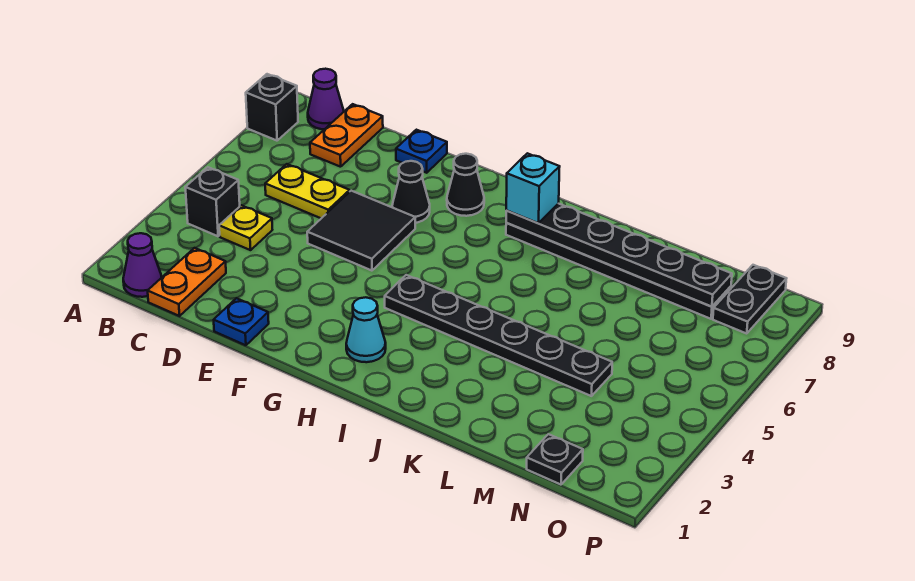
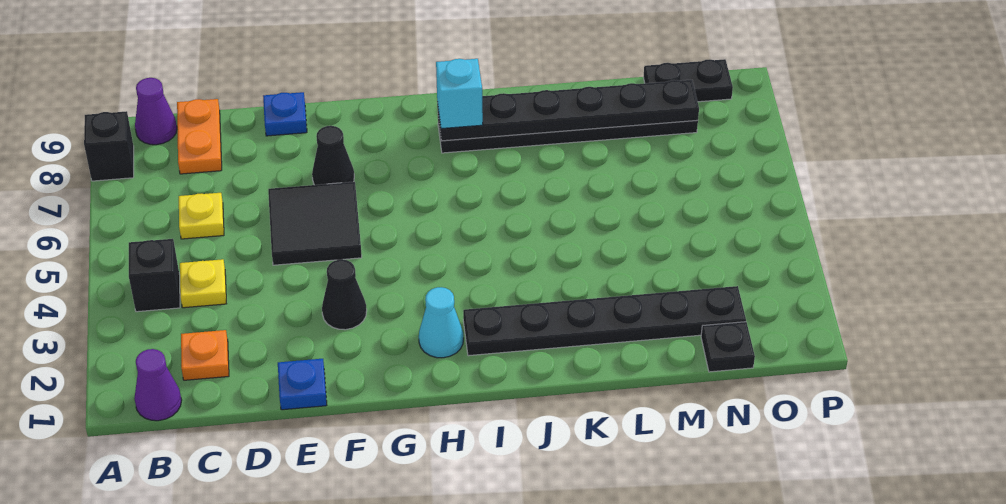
orange 1x2 plate [148,248,226,316] -> orange 1x1 plate [181,330,229,380]
yellow 1x2 plate [265,164,350,218] -> yellow 1x1 plate [179,193,224,239]
black 1x1 cone [447,154,484,216] -> black 1x1 cone moved to [322,259,367,330]
black 1x6 plate [385,275,612,396] -> black 1x6 plate moved to [463,286,746,356]
black 1x2 plate [713,265,786,333] -> black 1x2 plate turned to [643,59,733,102]

